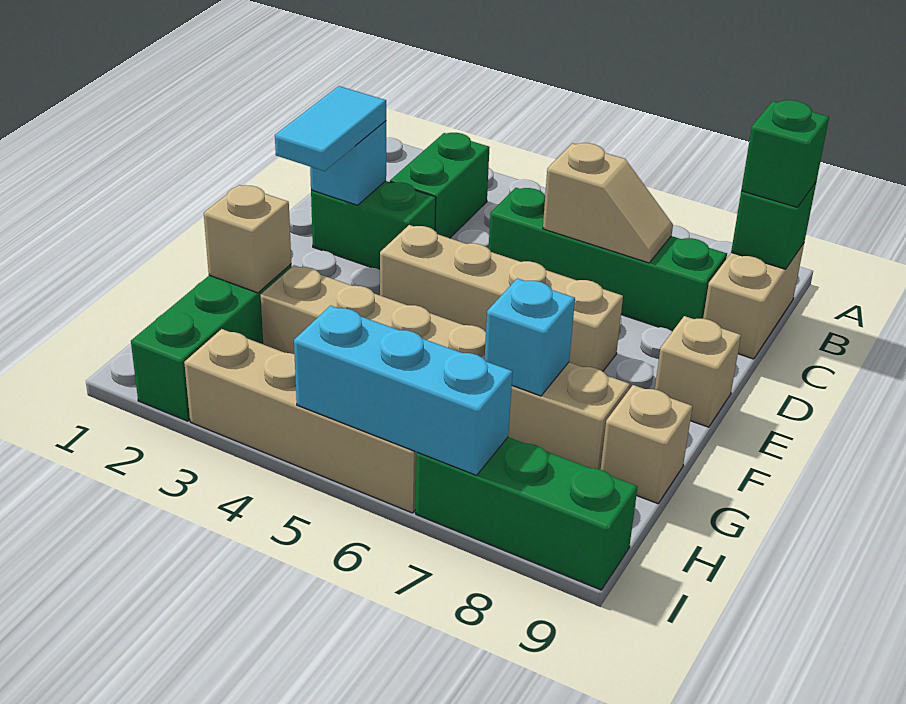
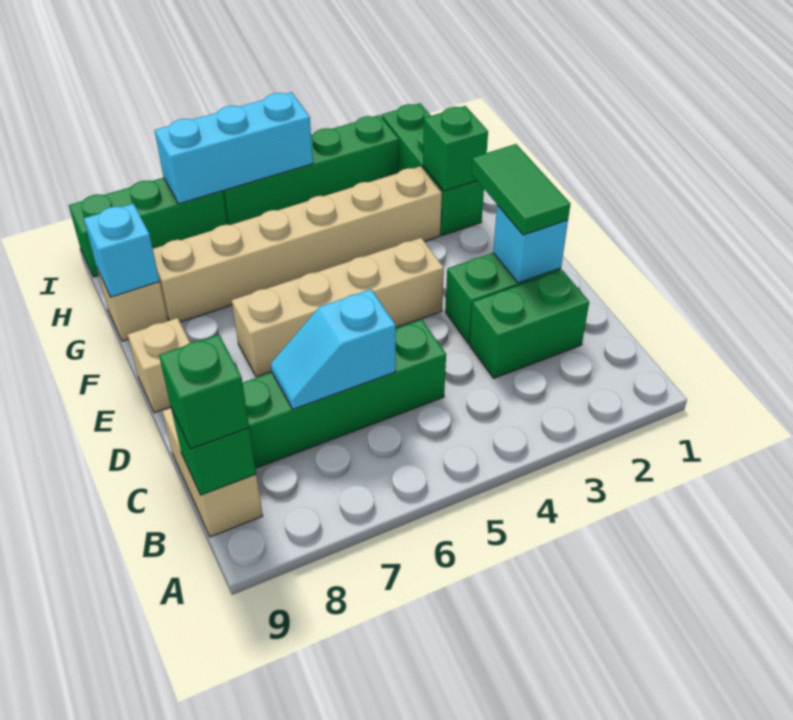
green 1x2 brick [390,133,490,238] -> green 1x2 brick turned to [469,270,589,378]
tan 1x2 slope [543,143,673,263] -> cyan 1x2 slope [271,289,396,409]
cyan 1x2 tile [275,86,386,171] -> green 1x2 tile [471,144,570,235]
tan 1x1 brick [204,185,291,293] -> green 1x1 brick [423,106,488,191]
cyan 1x1 brick [485,278,575,396] -> cyan 1x1 brick moved to [84,204,160,297]
tan 1x4 brick [184,329,417,513] -> green 1x4 brick [223,115,399,225]

